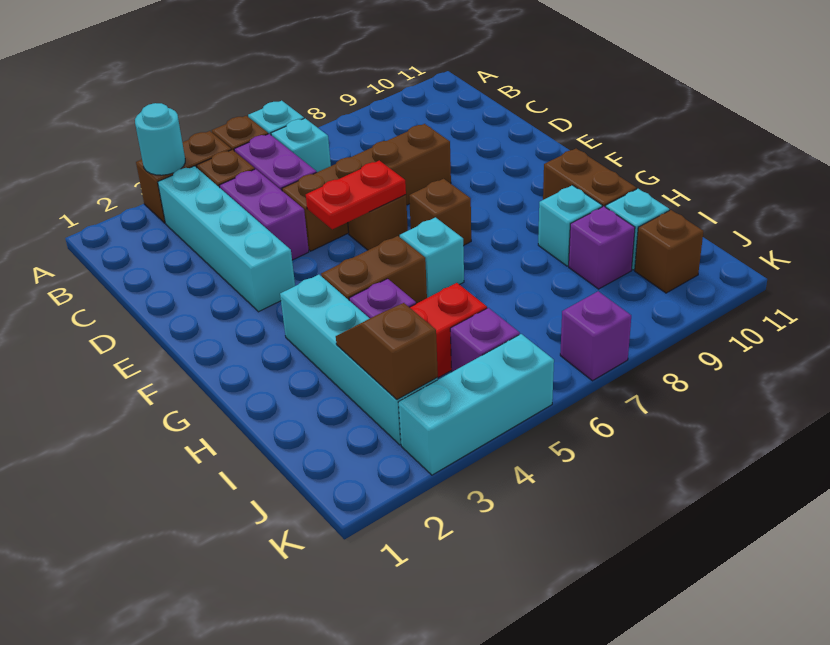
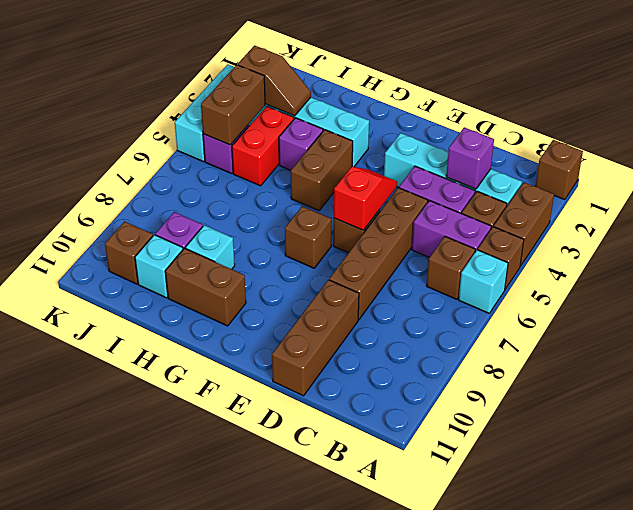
none -> brown 1x1 brick [536,140,583,200]
cyan 1x1 round brick [135,103,185,175] -> none
cyan 1x1 brick [271,118,331,172] -> brown 1x1 brick [427,237,475,299]
none -> brown 1x3 brick [272,280,359,396]
red 1x2 plate [306,161,406,229] -> red 1x2 slope [334,167,397,230]
cyan 1x1 brick [400,217,464,298] -> none
none -> brown 1x2 brick [201,65,265,145]
purple 1x1 brick [560,291,631,381] -> purple 1x1 brick moved to [446,127,494,189]

